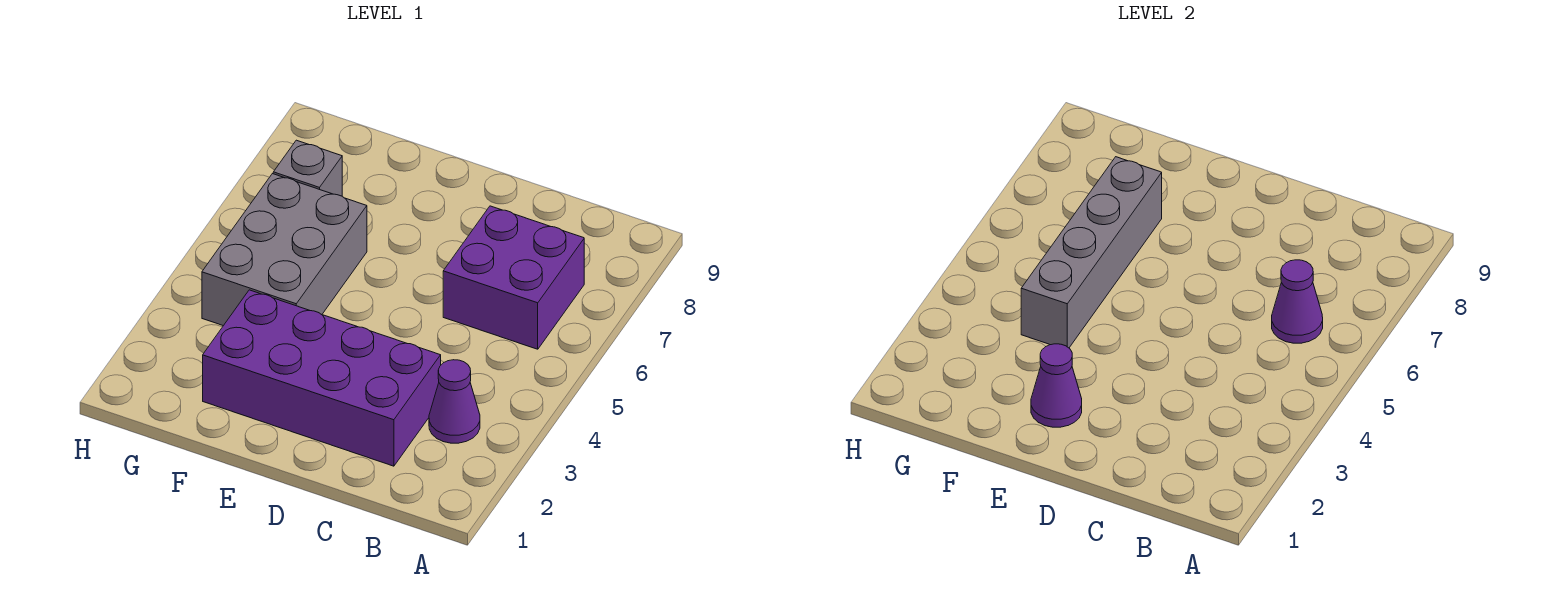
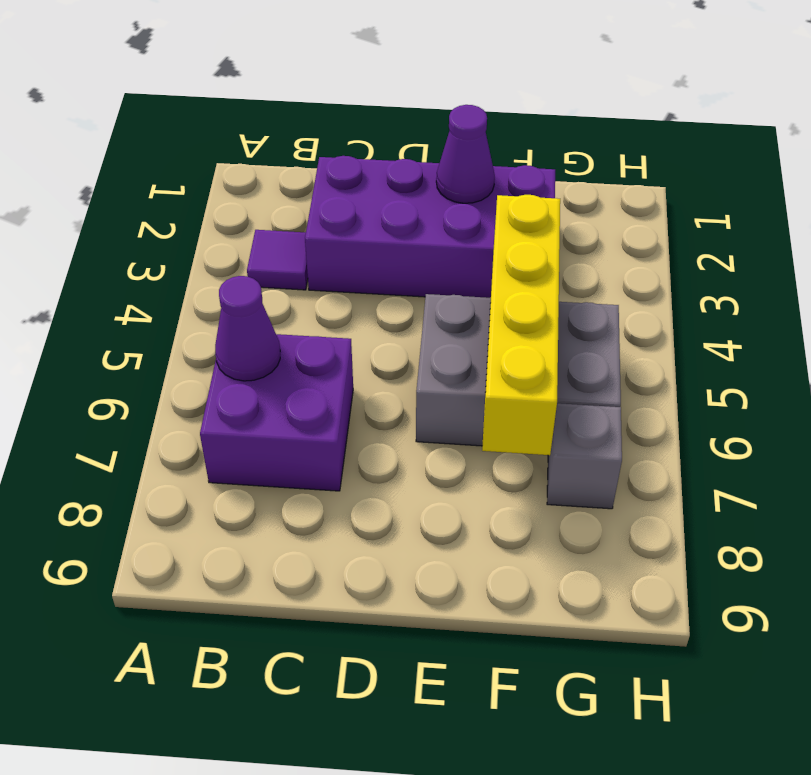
purple 1x1 cone [429,360,480,443] -> purple 1x1 tile [247,230,308,290]
grey 2x3 brick [202,174,367,326] -> grey 2x3 brick turned to [416,294,621,446]
grey 1x4 brick [1021,157,1162,348] -> yellow 1x4 brick [482,195,560,455]

